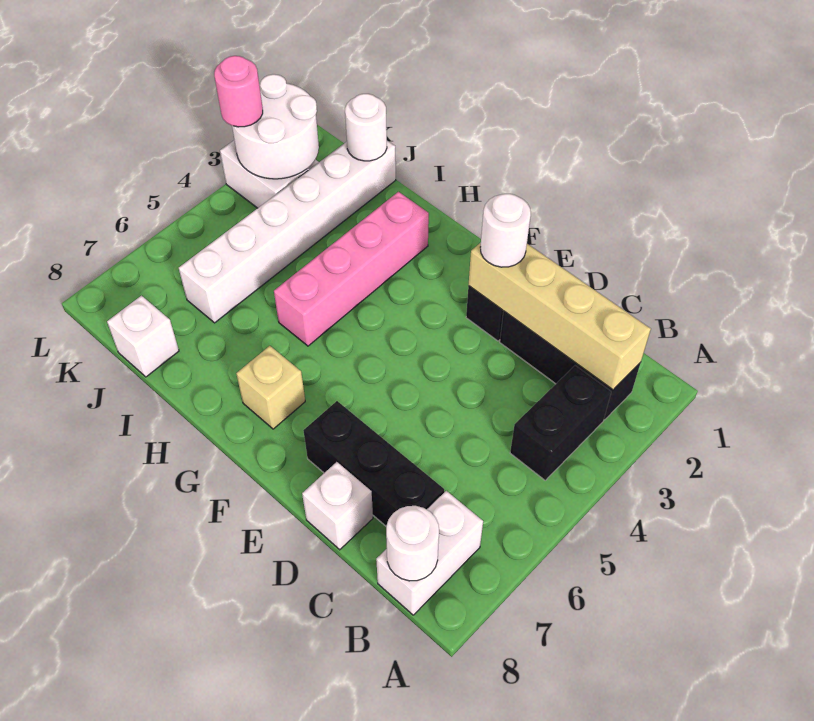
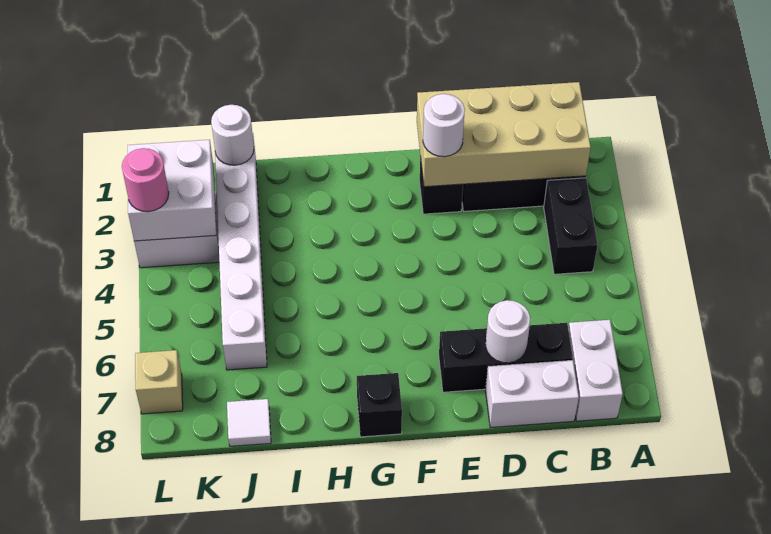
tan 1x4 brick [469,243,651,390] -> tan 2x4 brick [417,82,591,187]
white 1x1 round brick [386,506,439,581] -> white 1x1 round brick moved to [486,300,530,363]
white 1x1 brick [302,462,373,550] -> white 1x2 brick [486,360,579,428]
tan 1x1 brick [236,346,305,429] -> tan 1x1 brick moved to [135,350,183,414]
none -> black 1x1 brick [357,373,402,437]
pink 1x4 brick [274,192,429,346] -> none
white 1x1 brick [107,296,179,377] -> white 1x1 tile [227,399,271,446]
white 2x2 round brick [232,74,319,179] -> white 2x2 brick [128,140,216,241]

